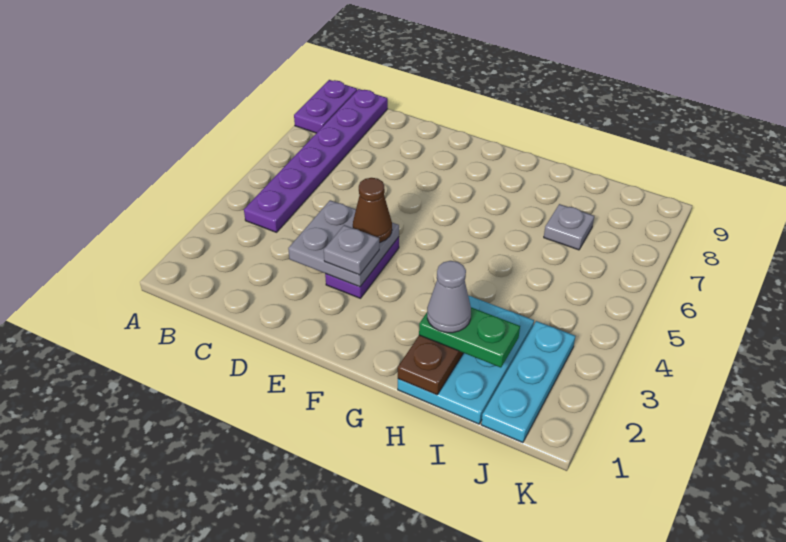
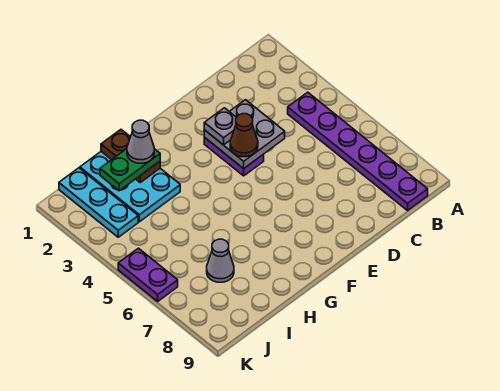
purple 1x2 plate [294,80,357,133] -> purple 1x2 plate moved to [118,248,178,301]
grey 1x1 plate [544,204,594,250] -> grey 1x1 cone [207,239,234,282]

